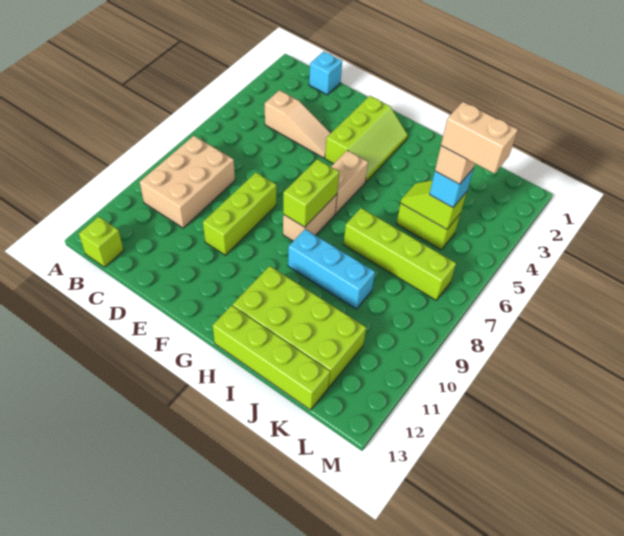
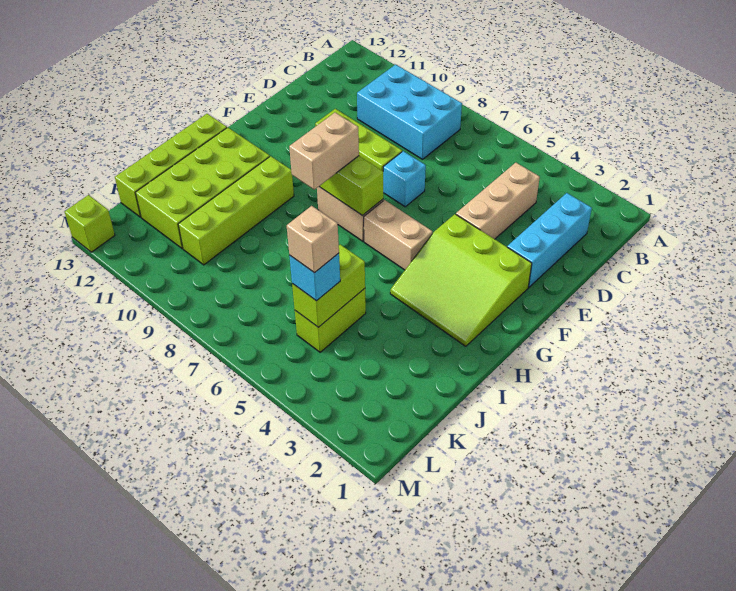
tan 2x3 brick [140,136,235,228] -> cyan 2x3 brick [357,64,462,159]
lime 1x1 brick [79,217,124,267] -> lime 1x1 brick moved to [65,195,115,252]
cyan 1x1 brick [309,51,342,95] -> cyan 1x1 brick moved to [383,151,426,207]
tan 1x3 slope [265,90,331,158] -> tan 1x3 brick [456,163,540,239]
lime 2x3 slope [325,96,408,182] -> lime 3x3 slope [390,214,532,346]
cyan 1x3 brick [288,229,375,309] -> cyan 1x3 brick moved to [507,193,592,287]
lime 1x4 brick [343,208,456,300] -> lime 1x4 brick moved to [178,156,294,265]
lime 1x2 slope [401,180,467,229] -> lime 1x2 brick [292,245,365,327]
tan 1x2 brick [441,102,518,174] -> tan 1x2 brick moved to [289,113,359,190]

